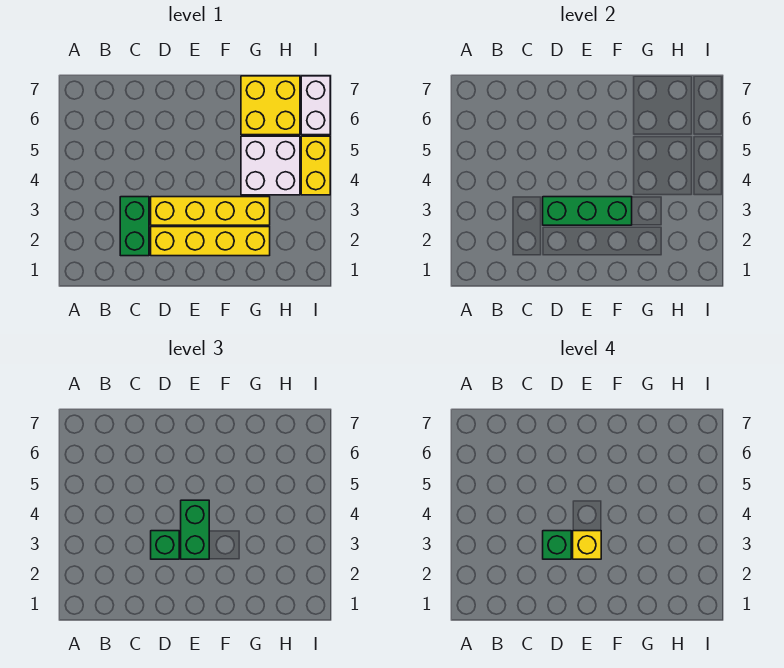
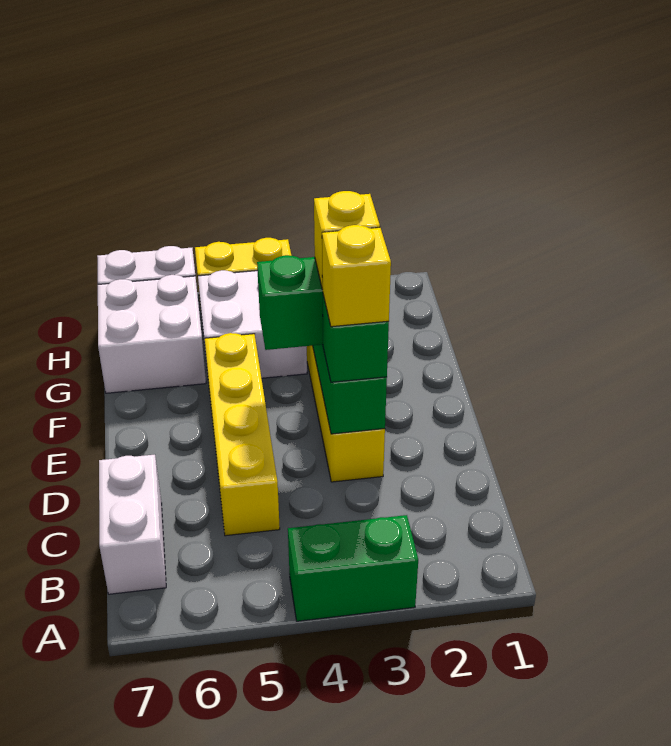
none -> white 1x2 brick [99,455,166,594]
green 1x2 brick [120,197,149,256] -> green 1x2 brick moved to [288,515,418,621]
yellow 1x4 brick [151,227,270,256] -> yellow 1x4 brick moved to [205,333,280,536]
green 1x1 brick [543,531,571,559] -> yellow 1x1 brick [322,225,391,327]
yellow 2x2 brick [241,76,300,135] -> white 2x2 brick [98,275,206,393]

